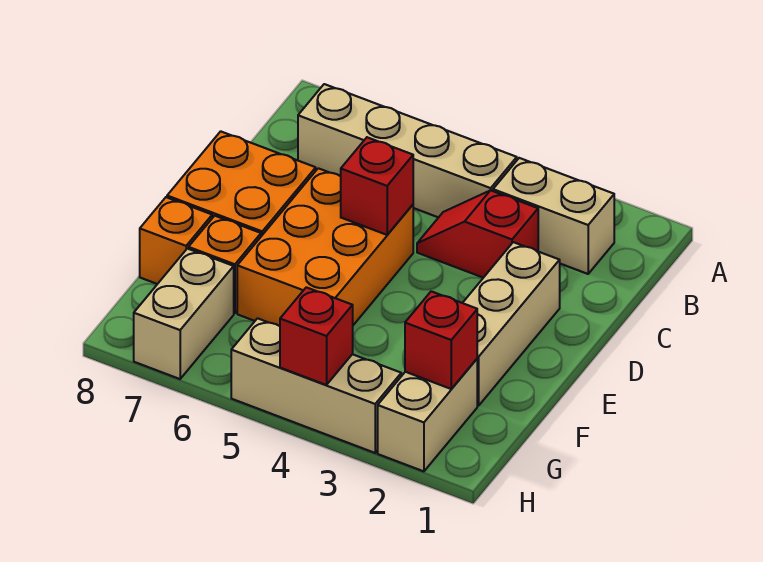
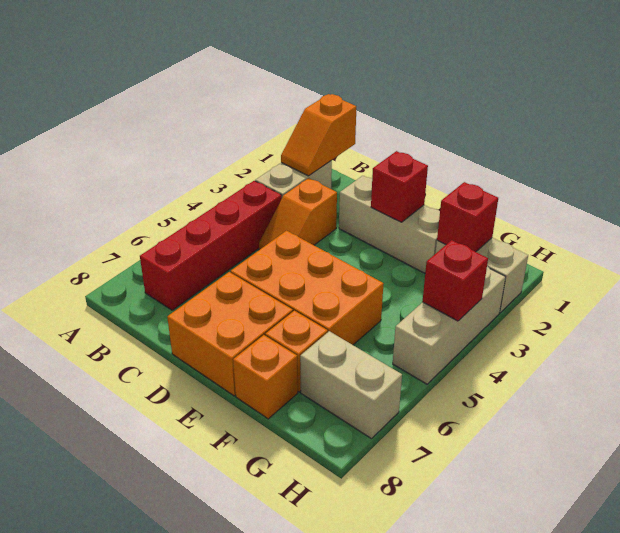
none -> orange 1x2 slope [281,94,357,176]
tan 1x4 brick [298,84,517,217] -> red 1x4 brick [140,181,282,310]
red 1x2 slope [417,190,538,278] -> orange 1x2 slope [259,178,337,250]
red 1x1 brick [341,137,413,235] -> red 1x1 brick moved to [371,151,428,222]

